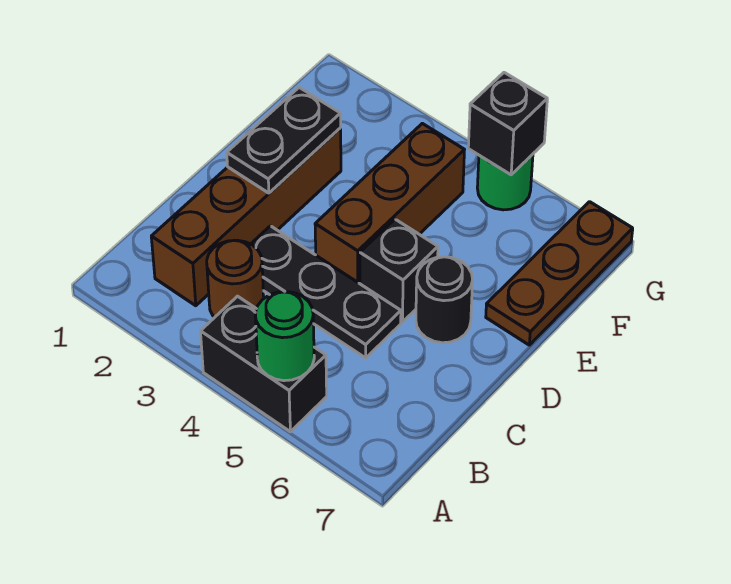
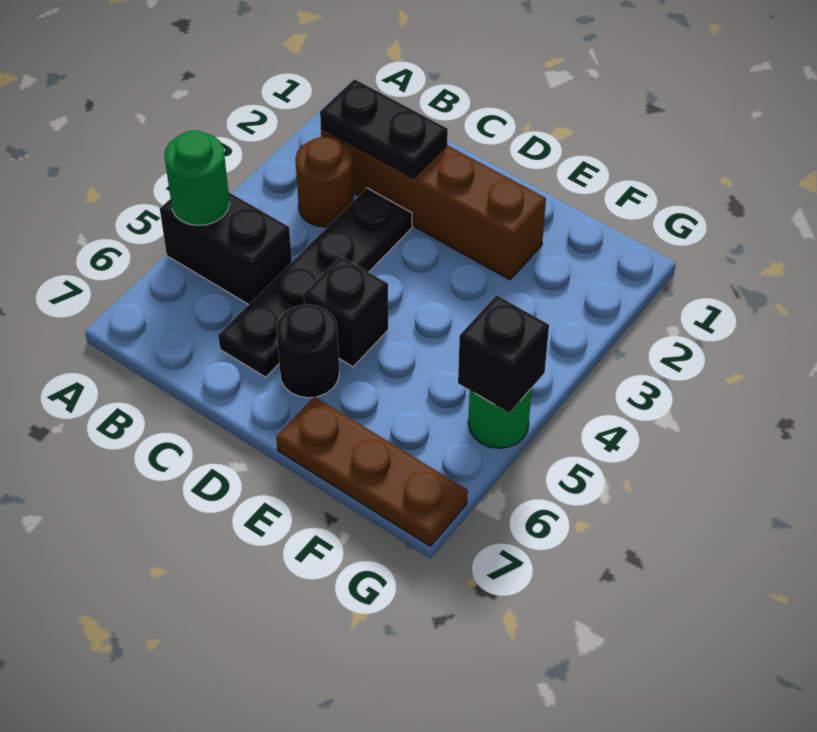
black 1x2 brick [200,296,327,432] -> black 1x2 brick turned to [160,192,292,305]
black 1x3 plate [251,226,401,358] -> black 1x4 plate [218,188,412,377]
black 1x2 plate [227,88,341,193] -> black 1x2 plate moved to [320,79,448,178]
brown 1x3 brick [315,123,464,284] -> none

